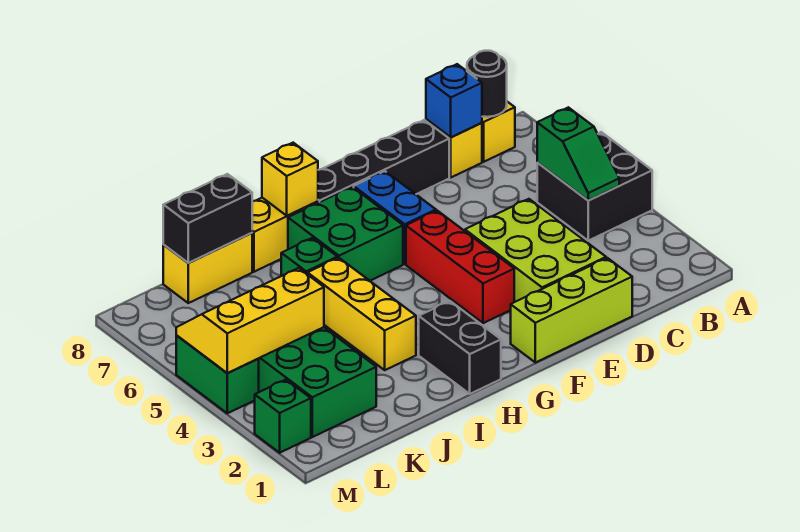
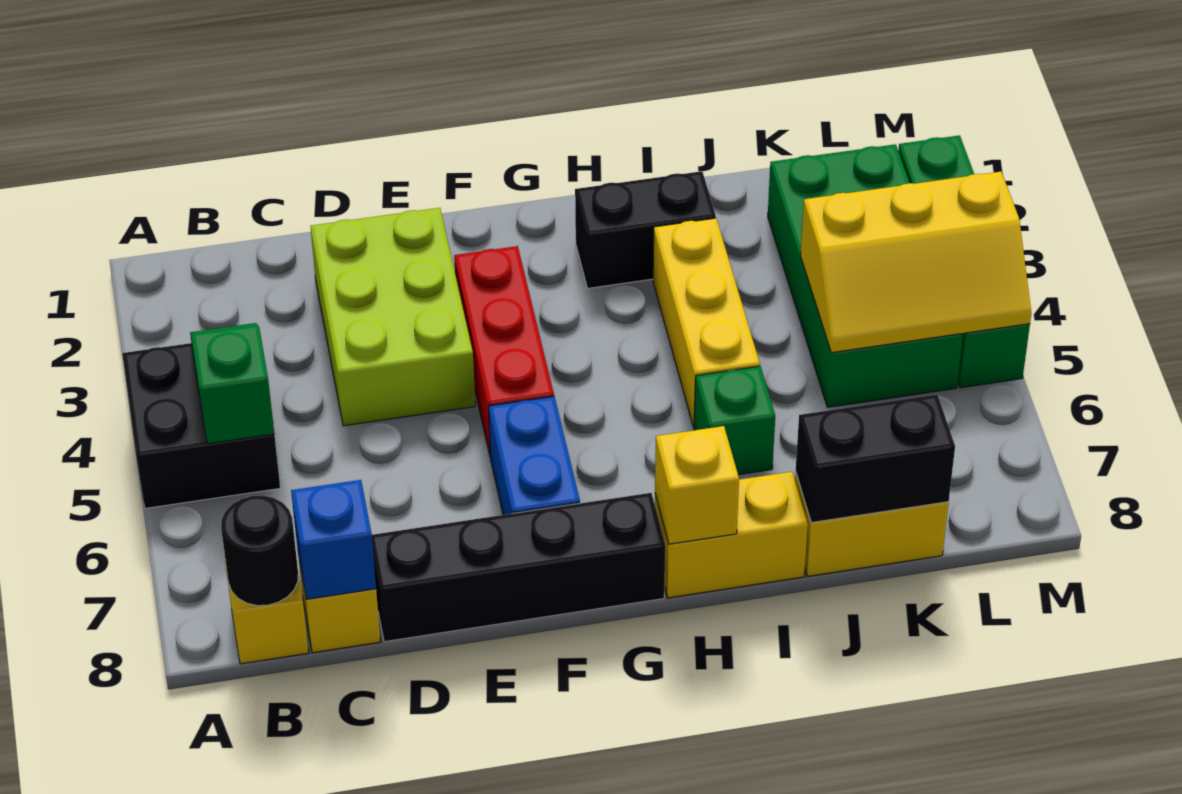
lime 1x3 brick [511,258,632,363] -> none
green 2x2 brick [288,187,403,281] -> none
black 1x2 brick [419,301,501,394] -> black 1x2 brick turned to [575,171,716,288]

